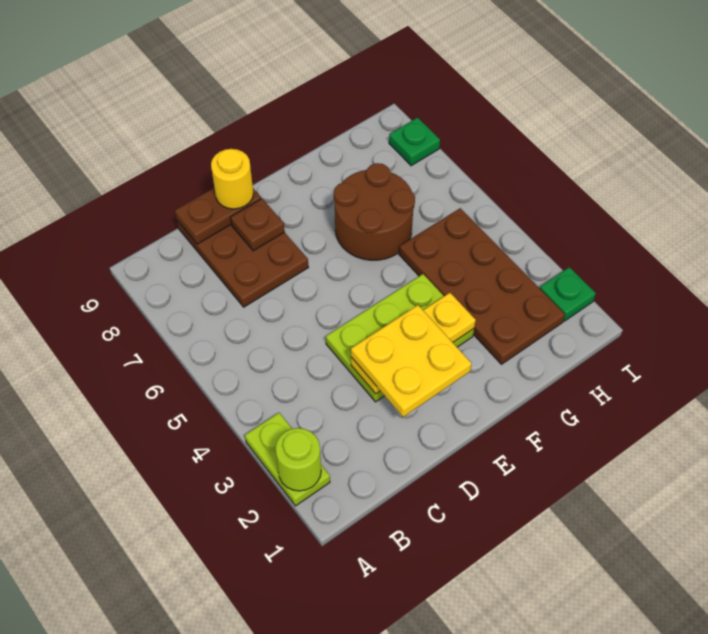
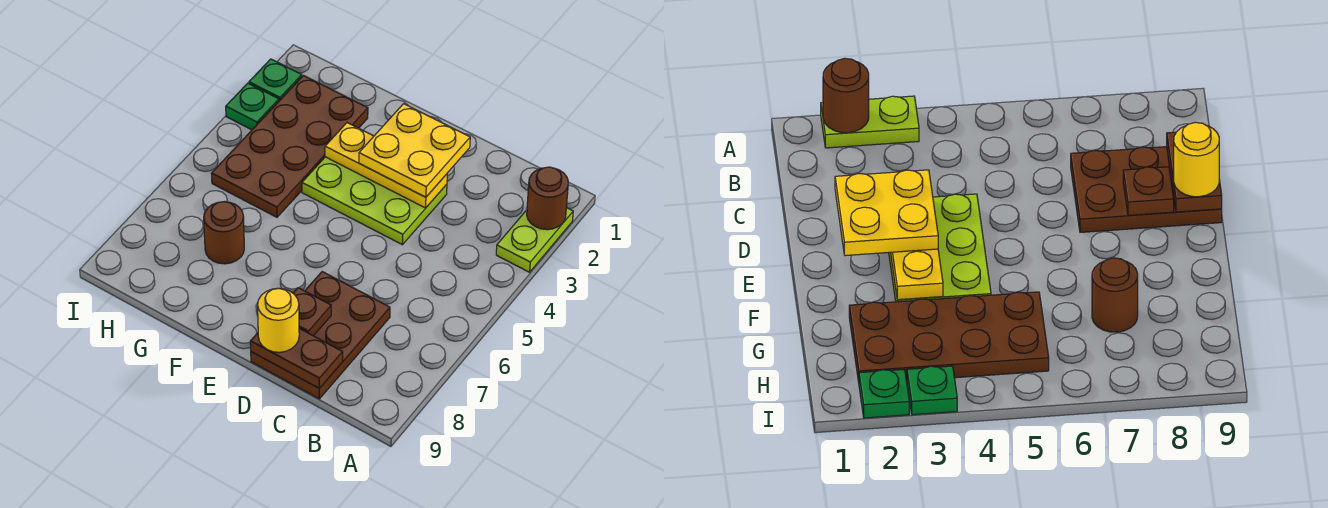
lime 1x1 round brick [275,428,321,491] -> brown 1x1 round brick [527,167,568,230]
brown 2x2 round brick [334,163,415,260] -> brown 1x1 round brick [204,202,244,264]
green 1x1 plate [389,118,440,166] -> green 1x1 plate moved to [226,83,279,130]

